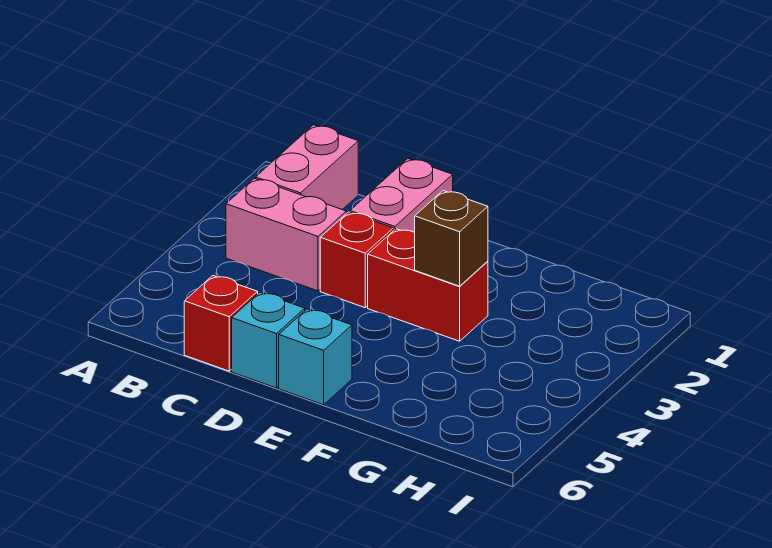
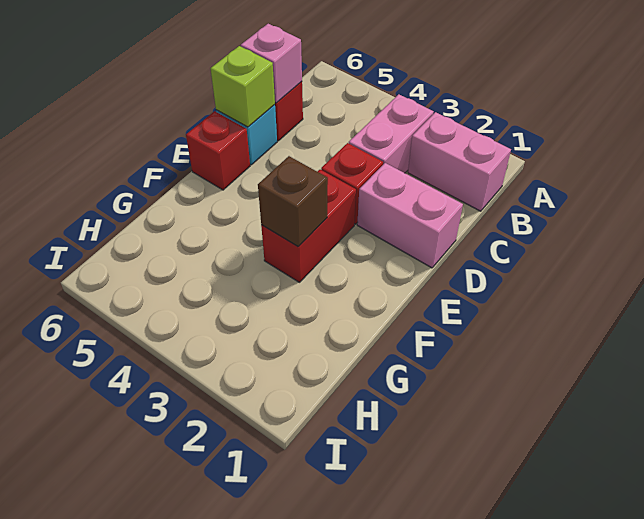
none -> pink 1x1 brick [241,24,302,103]
none -> lime 1x1 brick [211,46,275,127]
cyan 1x1 brick [279,309,352,405] -> red 1x1 brick [186,111,250,190]

